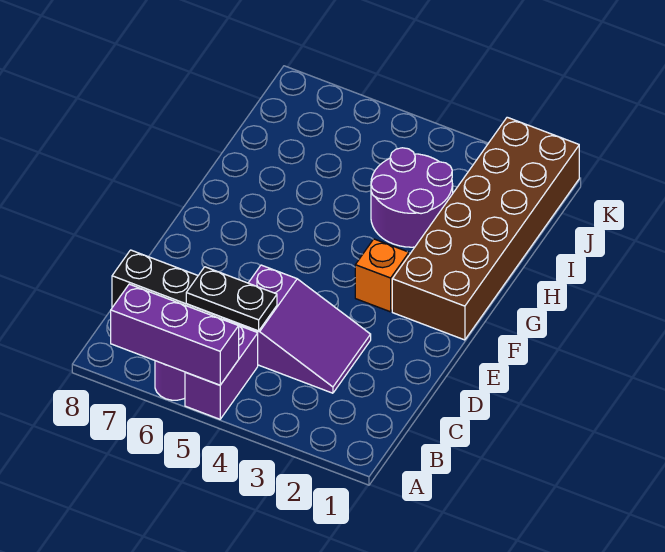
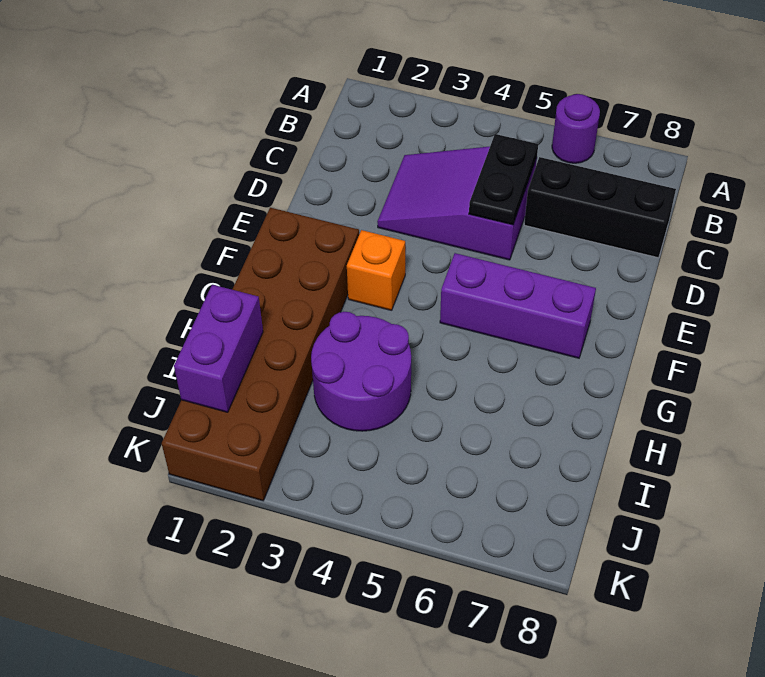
purple 1x2 brick [185,325,258,419] -> purple 1x2 brick moved to [174,285,263,412]
purple 1x3 brick [111,284,239,385] -> purple 1x3 brick moved to [440,253,596,358]
black 1x2 plate [186,267,277,331] -> black 1x2 plate turned to [469,134,538,225]

